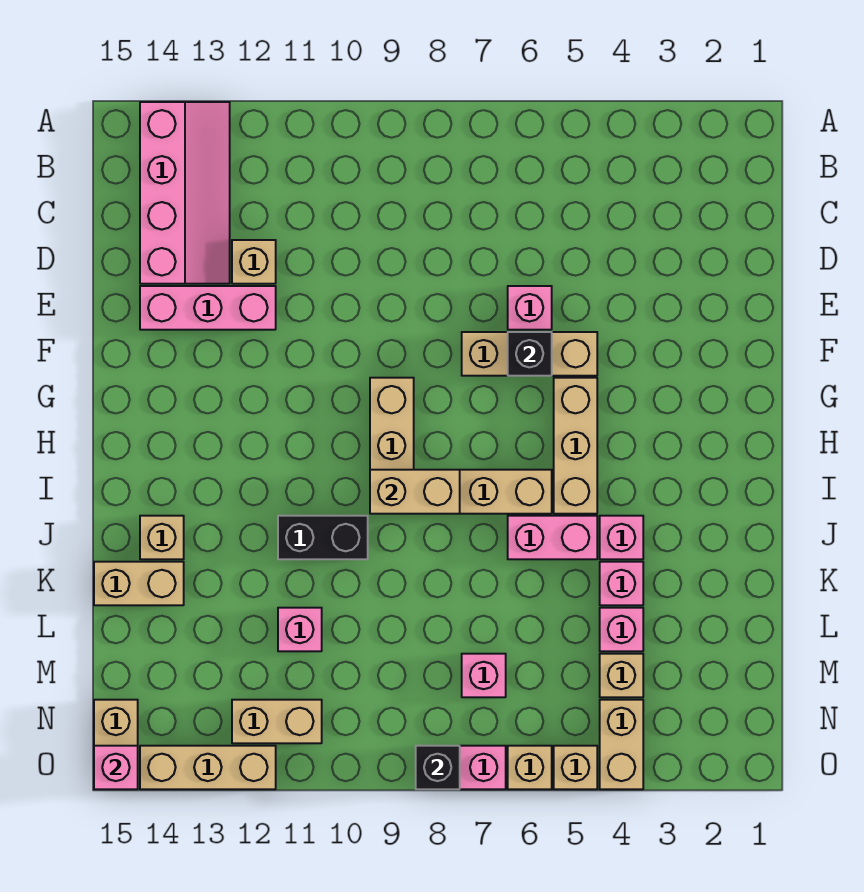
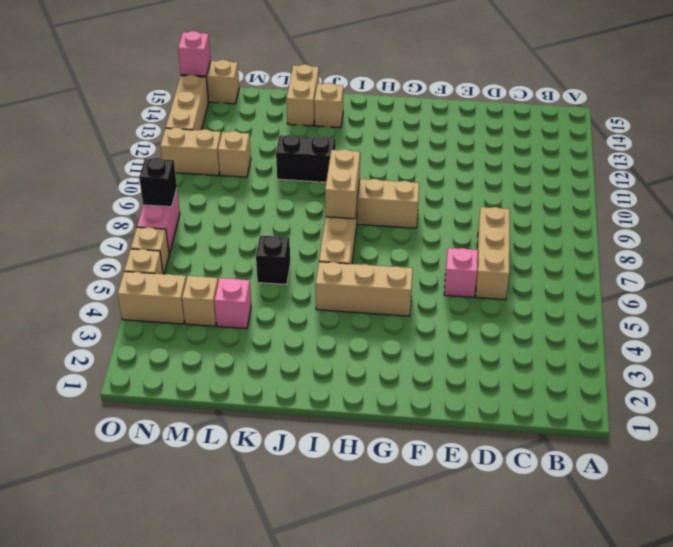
pink 2x4 slope [140,102,230,284] -> none
tan 1x1 brick [232,240,276,284] -> tan 1x1 brick moved to [218,131,251,177]
pink 1x3 brick [140,286,276,330] -> none
tan 1x3 brick [462,332,597,376] -> tan 1x3 brick moved to [476,207,510,300]
black 1x1 brick [508,332,552,376] -> black 1x1 brick moved to [256,235,290,285]
pink 1x1 brick [600,516,643,559] -> none
pink 1x2 brick [508,516,597,559] -> none
black 1x2 brick [278,516,368,559] -> black 1x2 brick turned to [276,135,336,182]
pink 1x1 brick [600,562,643,605] -> none
pink 1x1 brick [278,608,322,651] -> none
pink 1x1 brick [462,654,506,697] -> none
tan 1x2 brick [232,700,322,743] -> tan 1x2 brick turned to [160,128,221,175]

